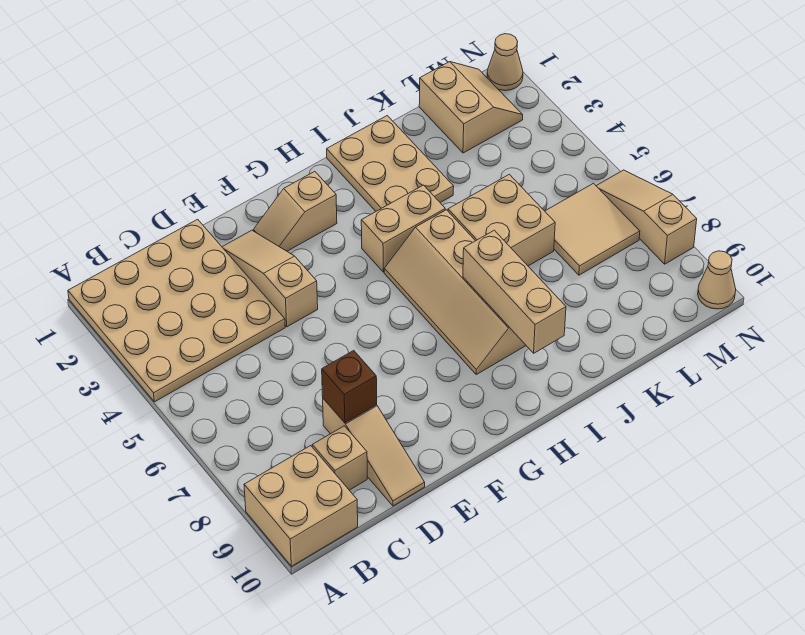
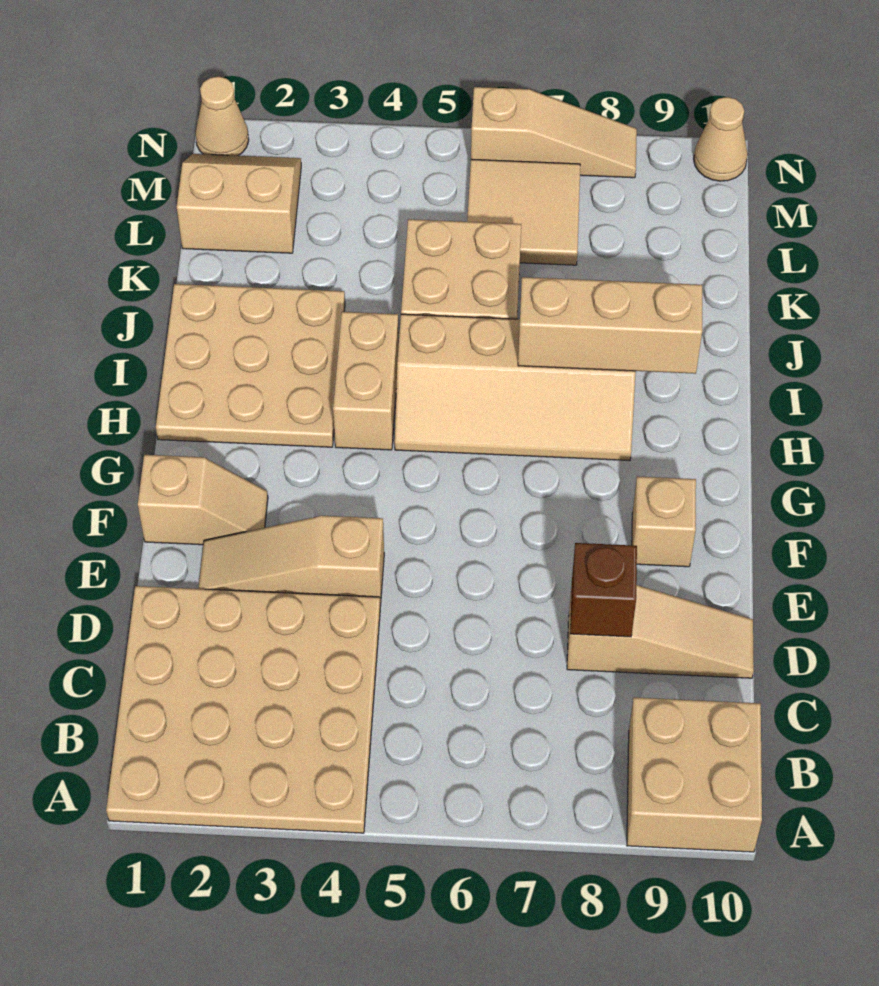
tan 1x1 brick [312,426,367,490] -> tan 1x1 brick moved to [632,476,696,567]
tan 1x2 slope [254,171,337,251] -> tan 1x2 slope turned to [138,455,268,545]
tan 2x3 plate [327,116,454,211] -> tan 3x3 plate [156,284,345,447]
tan 1x3 slope [596,170,697,264] -> tan 1x3 slope turned to [471,87,637,178]

